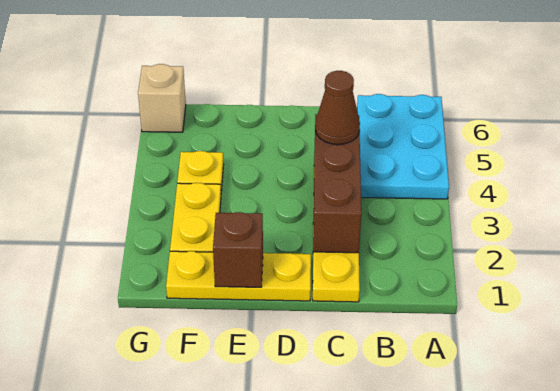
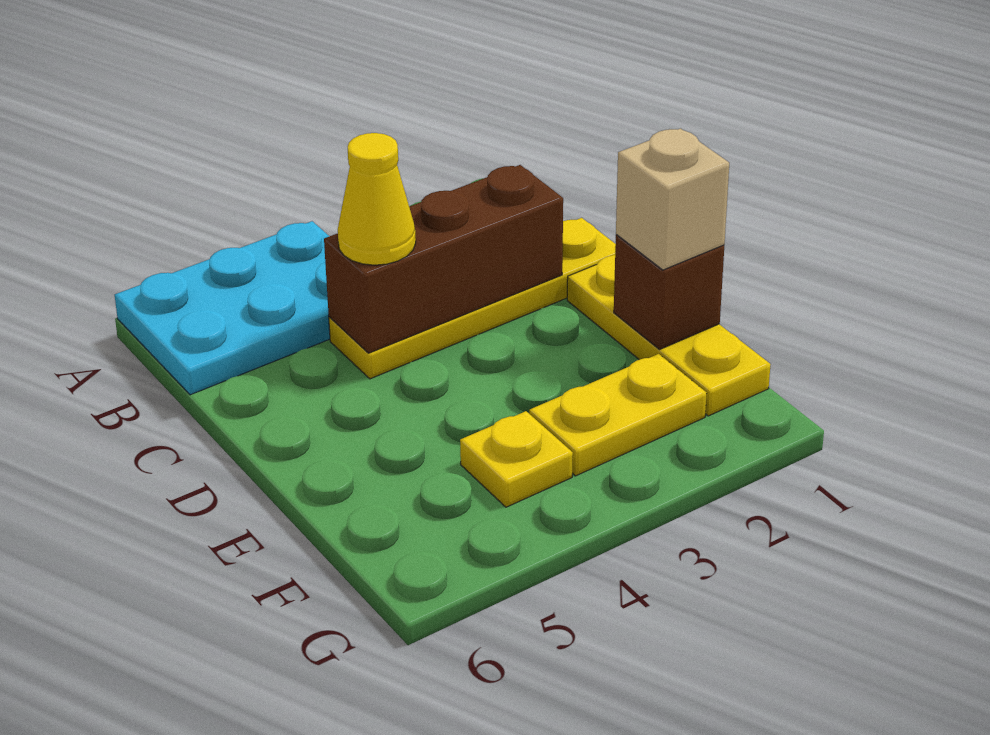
brown 1x1 cone [315,71,360,145] -> yellow 1x1 cone [338,133,416,265]
tan 1x1 brick [138,64,186,132] -> tan 1x1 brick moved to [616,129,729,270]

